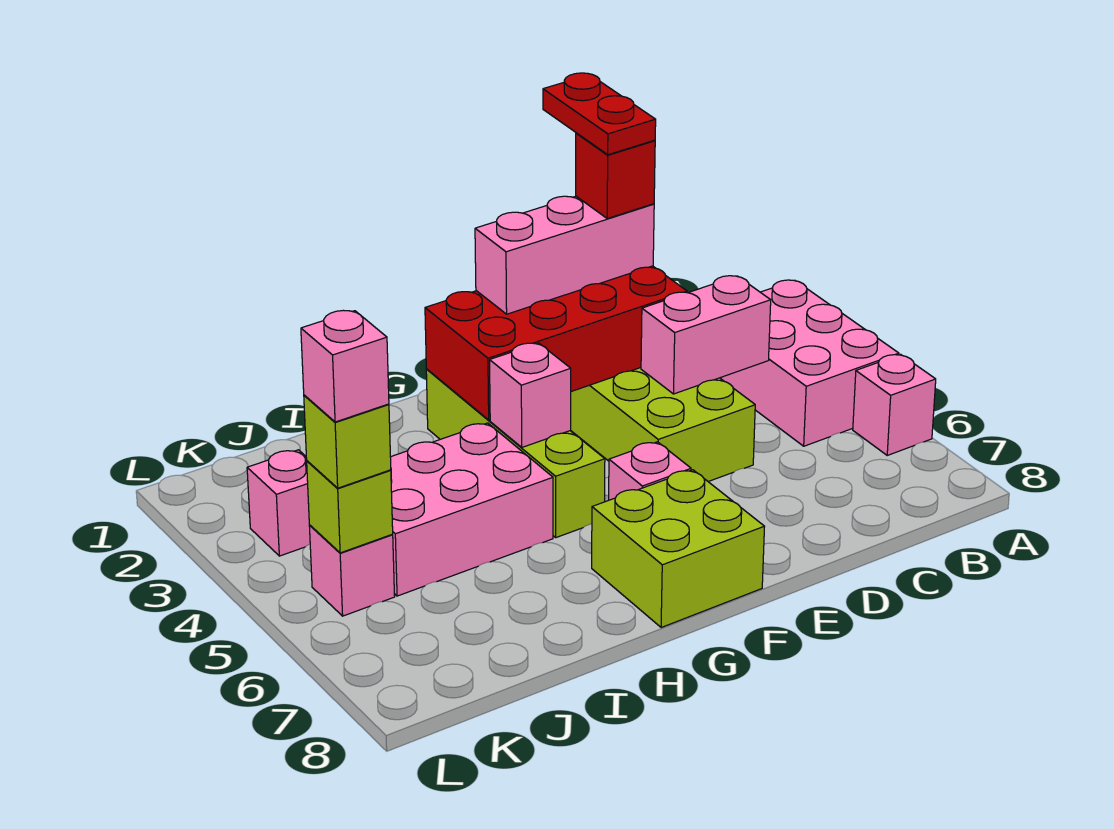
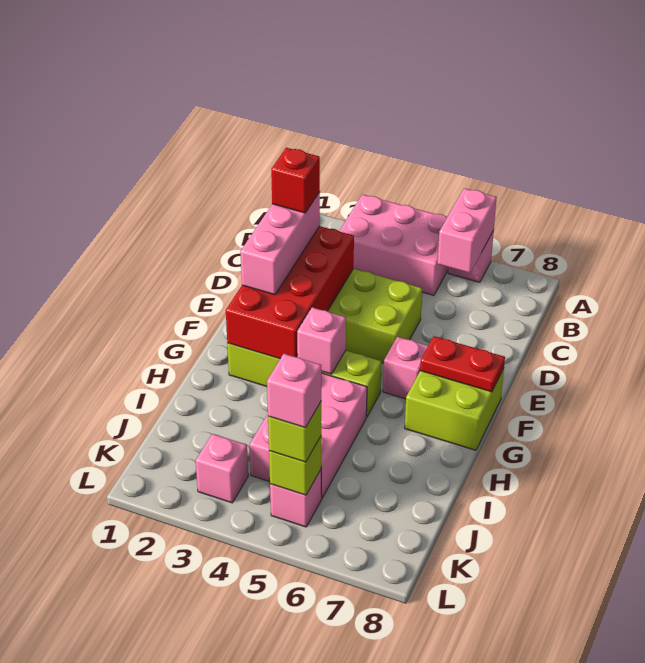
pink 1x2 brick [641,276,771,394] -> pink 1x2 brick moved to [437,188,497,273]
red 1x2 plate [543,73,656,155] -> red 1x2 plate moved to [420,336,505,392]

